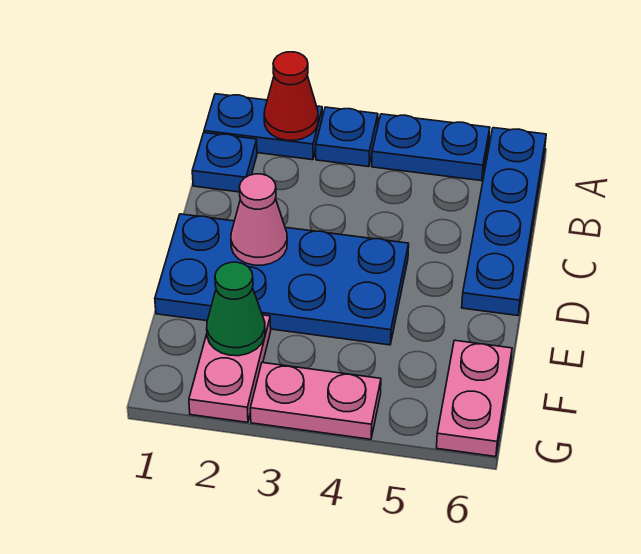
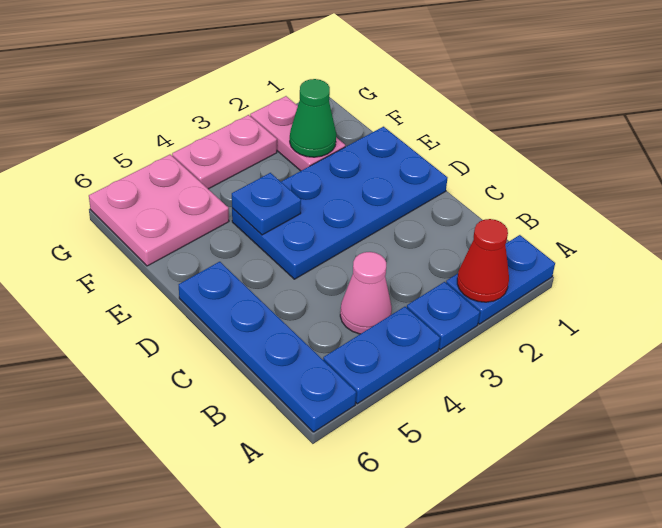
blue 1x1 plate [192,133,257,192] -> blue 1x1 plate moved to [232,173,301,235]
pink 1x1 cone [231,174,287,265] -> pink 1x1 cone moved to [340,252,392,334]
pink 1x2 plate [437,340,512,457] -> pink 2x2 plate [89,155,229,266]

